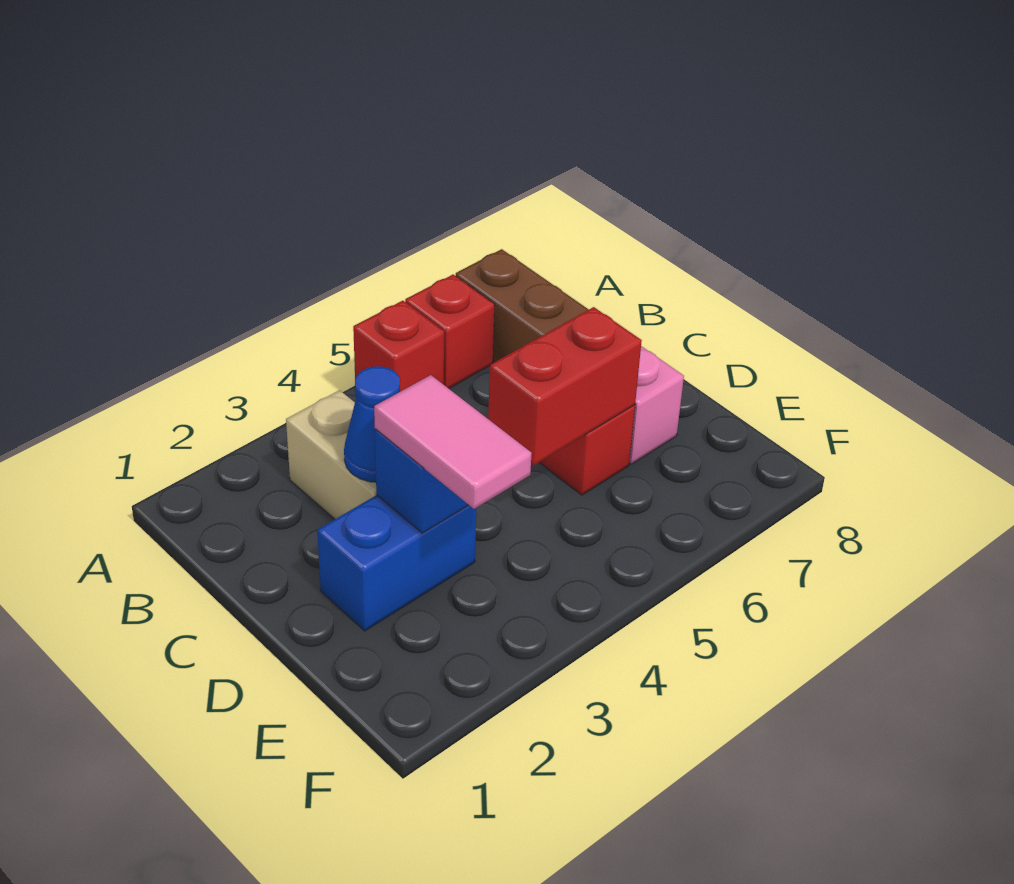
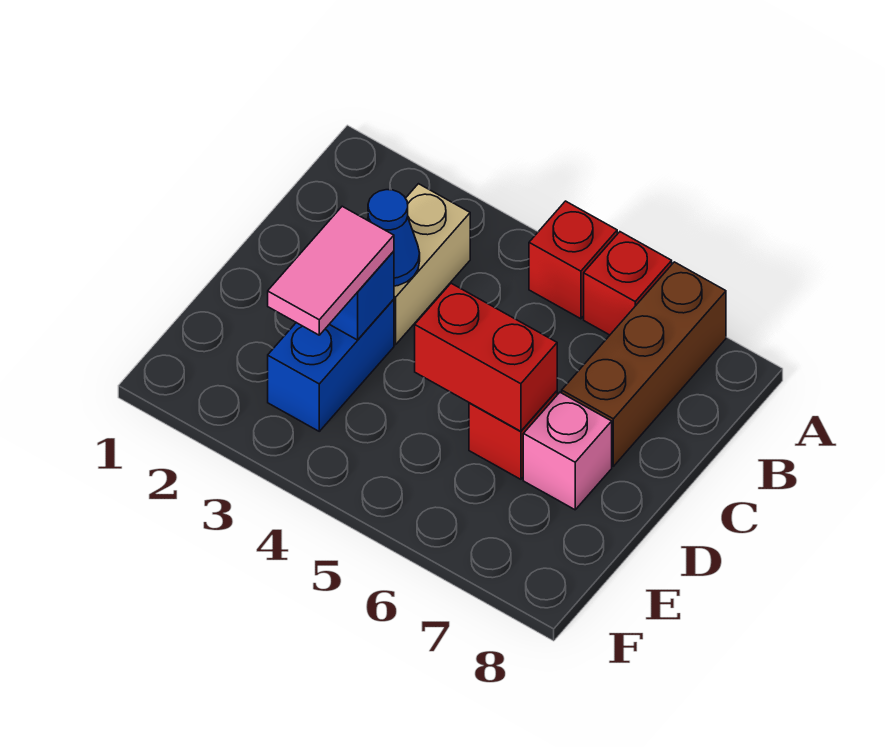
blue 1x2 brick [317,495,476,631] -> blue 1x2 brick turned to [268,299,394,431]

